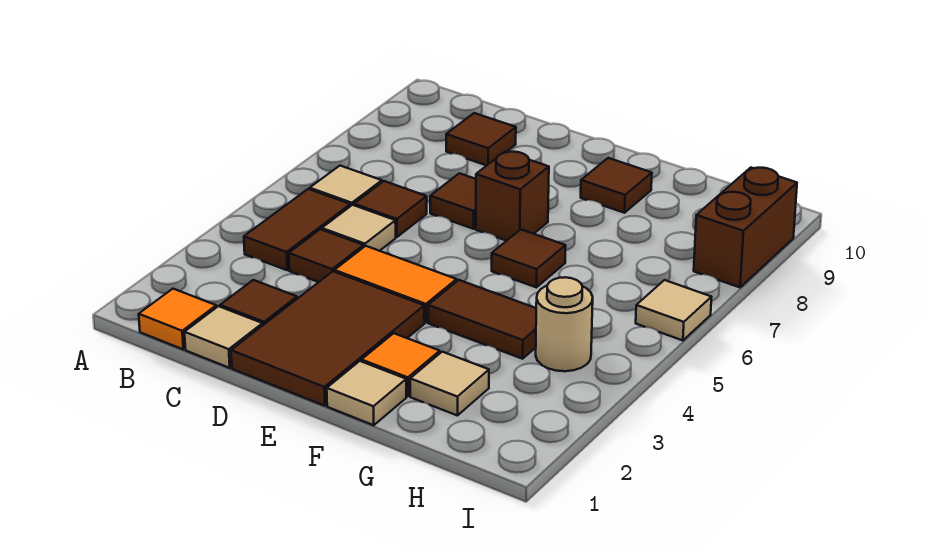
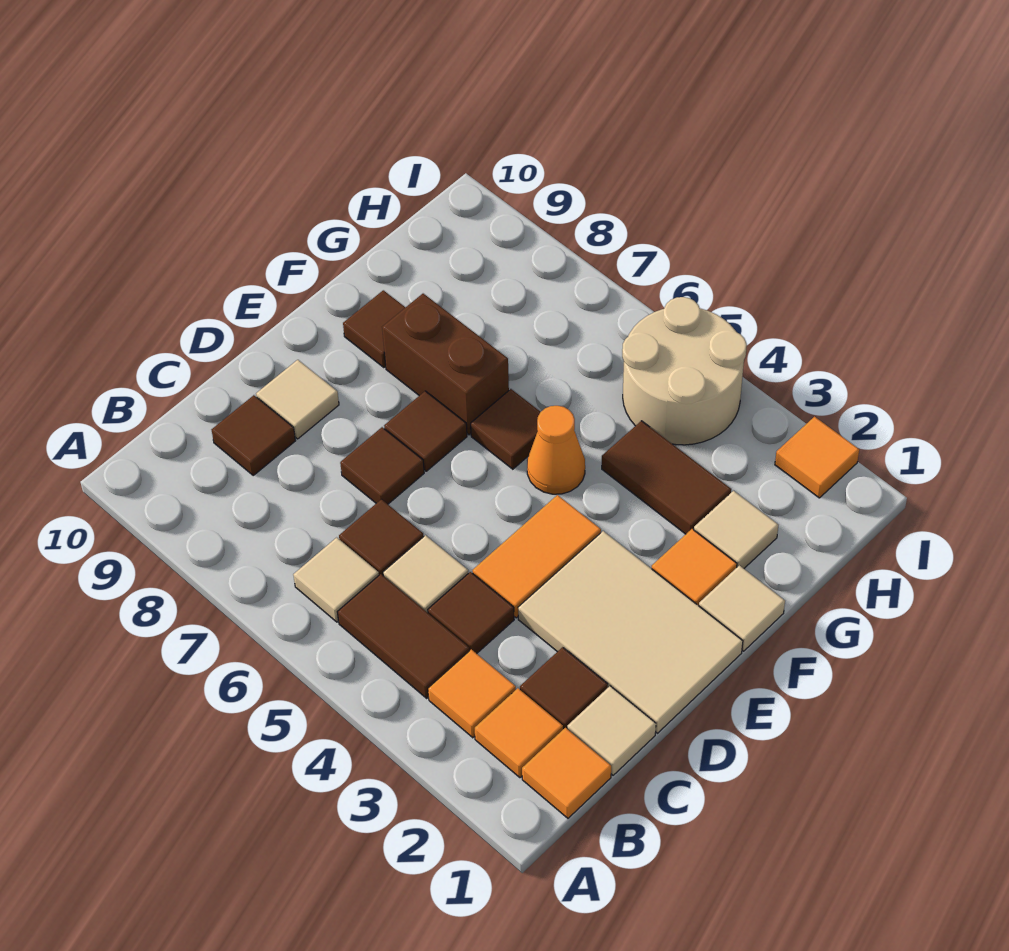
none -> orange 1x1 tile [475,688,563,778]
none -> orange 1x1 tile [428,649,516,738]
brown 2x3 tile [231,271,425,406] -> tan 2x3 tile [518,531,743,733]
brown 1x1 brick [476,152,549,241] -> brown 1x1 tile [384,391,467,471]
brown 1x2 tile [428,280,536,359] -> brown 1x2 tile turned to [602,421,731,534]
none -> orange 1x1 cone [527,406,585,494]
tan 1x1 round brick [536,277,593,371] -> tan 2x2 round brick [622,297,747,445]
none -> orange 1x1 tile [775,417,859,498]
tan 1x1 tile [636,280,712,341] -> tan 1x1 tile moved to [256,360,339,439]
brown 1x2 brick [694,168,797,287] -> brown 1x2 brick moved to [382,294,509,435]

